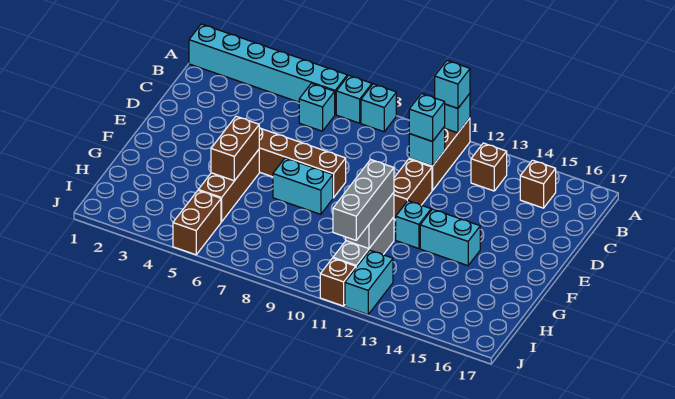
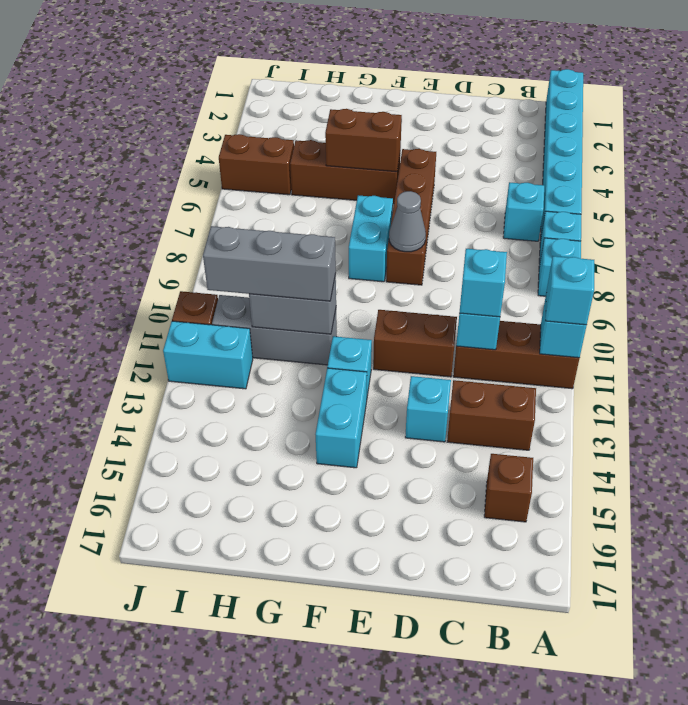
brown 1x1 brick [471,143,507,191] -> brown 1x2 brick [447,380,536,450]
none -> cyan 1x1 brick [405,376,451,442]
none -> grey 1x1 cone [389,191,426,252]

